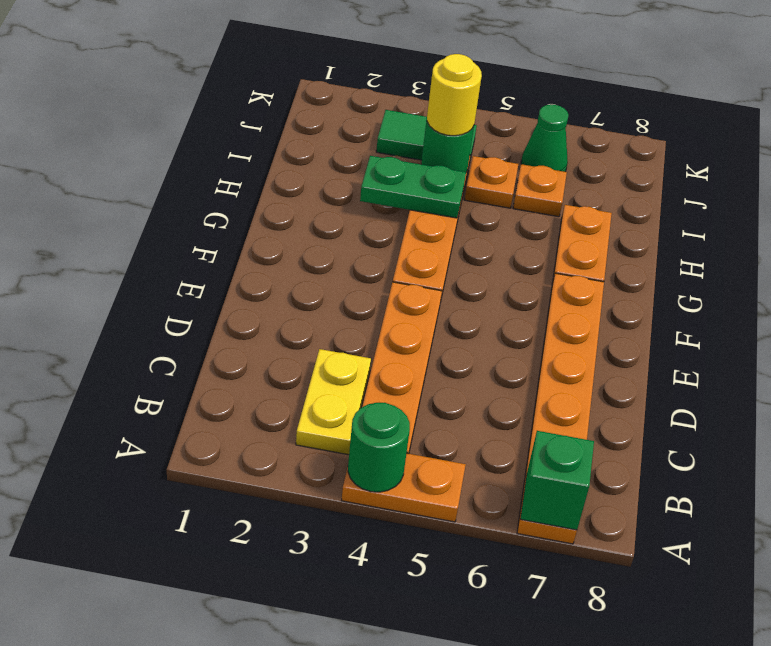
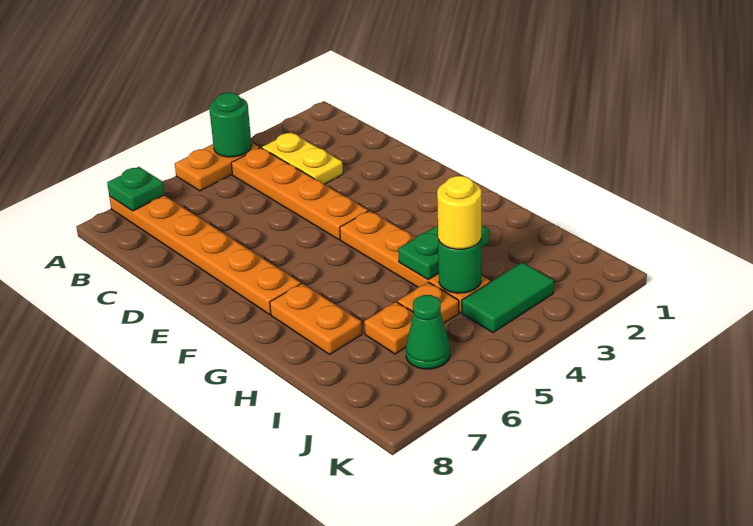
green 1x1 brick [520,431,594,530] -> green 1x1 plate [107,167,164,211]

